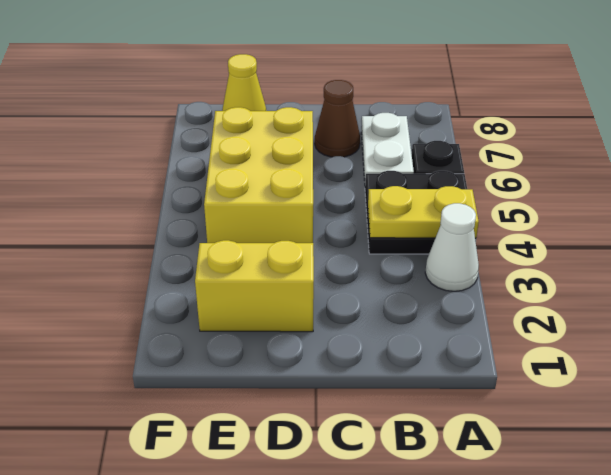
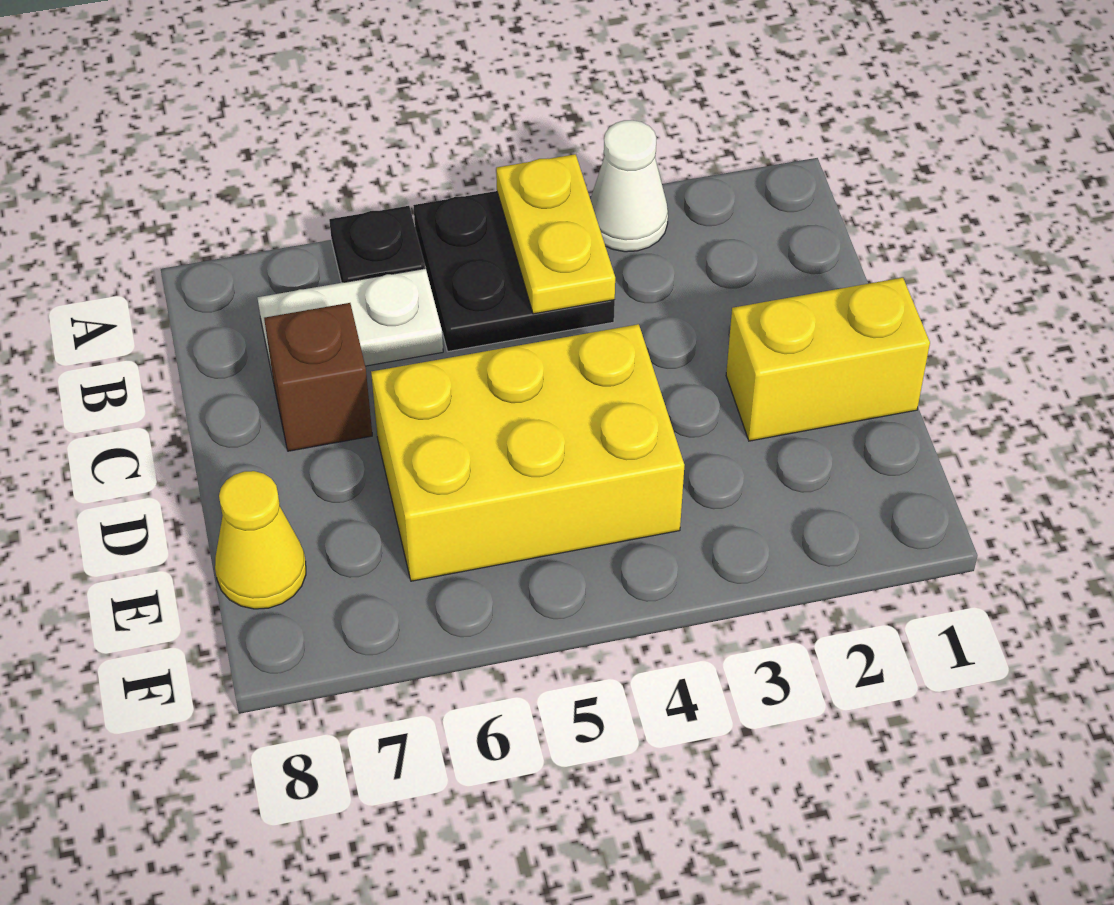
brown 1x1 cone [315,80,360,157] -> brown 1x1 brick [264,303,372,451]
yellow 1x2 brick [195,240,314,332] -> yellow 1x2 brick turned to [726,278,930,441]

